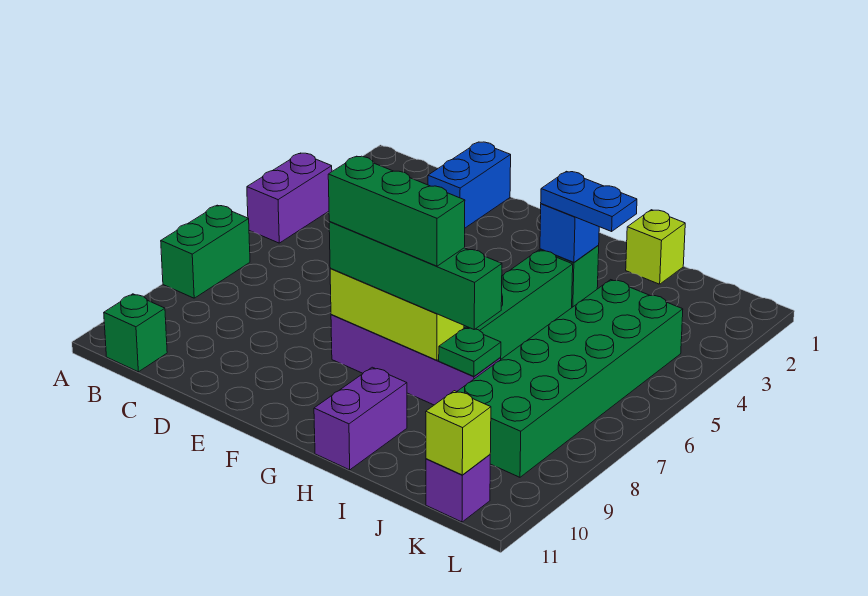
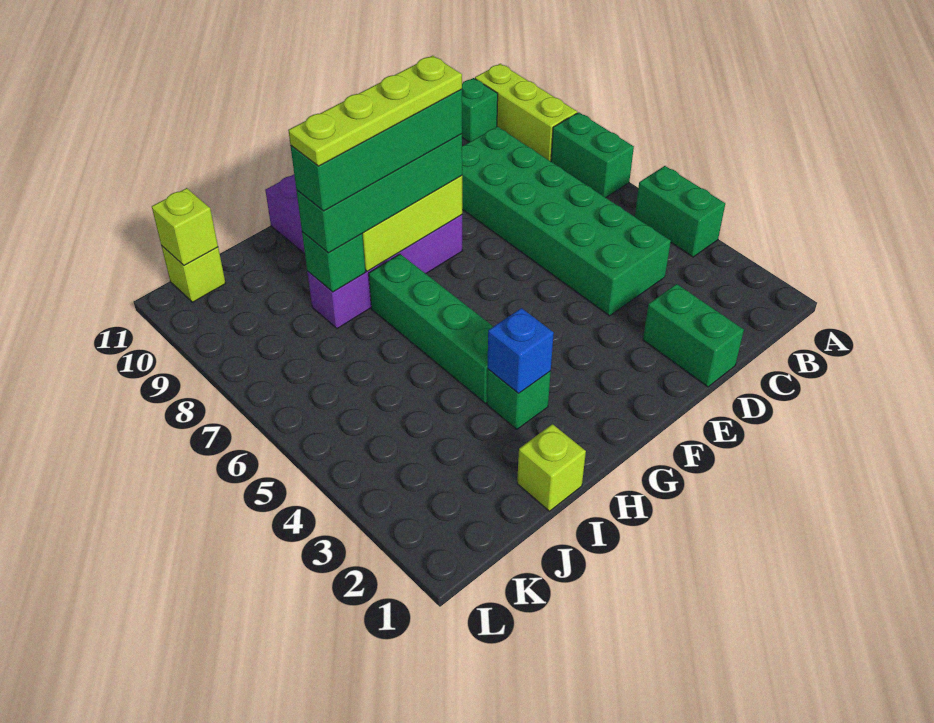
purple 1x2 brick [247,153,332,243] -> green 1x2 brick [635,166,725,257]
none -> lime 1x3 brick [475,64,577,161]
blue 1x2 brick [428,142,511,228] -> green 1x2 brick [643,284,744,387]
green 1x3 brick [328,156,465,266] -> green 1x4 brick [291,89,462,211]
none -> lime 1x4 plate [288,56,462,166]
blue 1x2 plate [541,171,637,231] -> none
green 1x1 plate [439,327,501,376] -> green 1x1 brick [302,232,366,292]
green 2x6 brick [457,280,683,477] -> green 2x6 brick moved to [462,127,671,316]
purple 1x1 brick [426,455,490,522] -> lime 1x1 brick [162,246,226,302]

